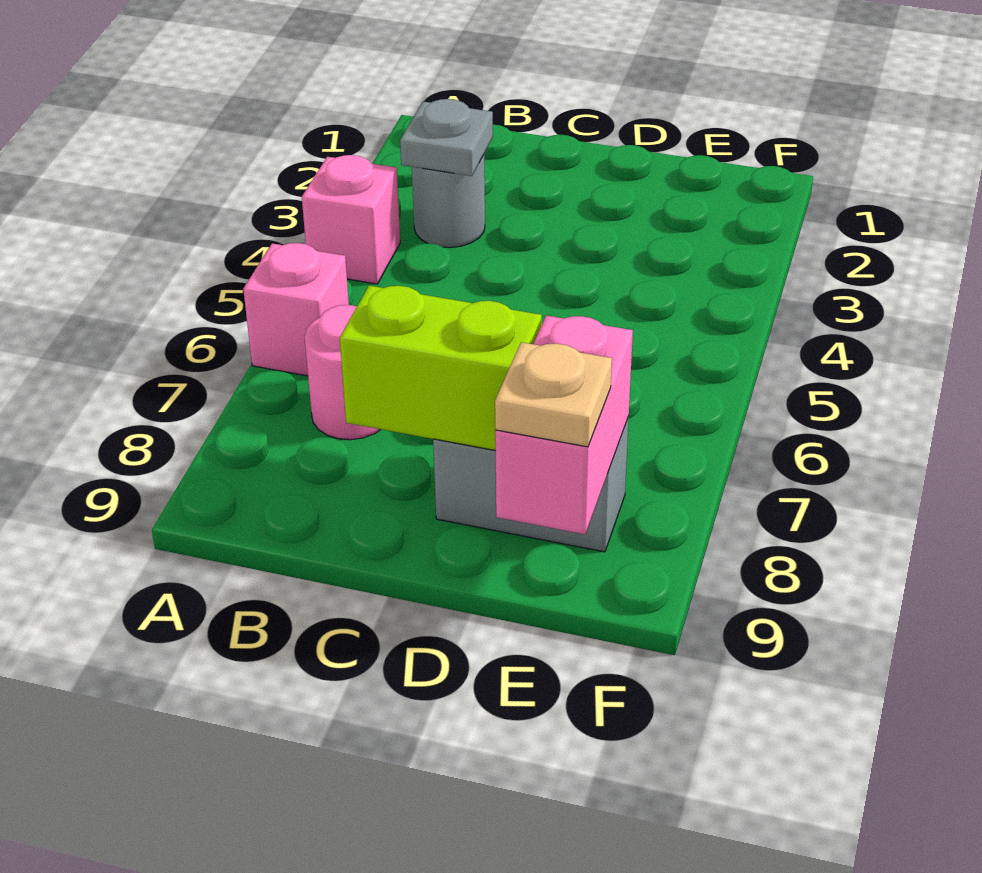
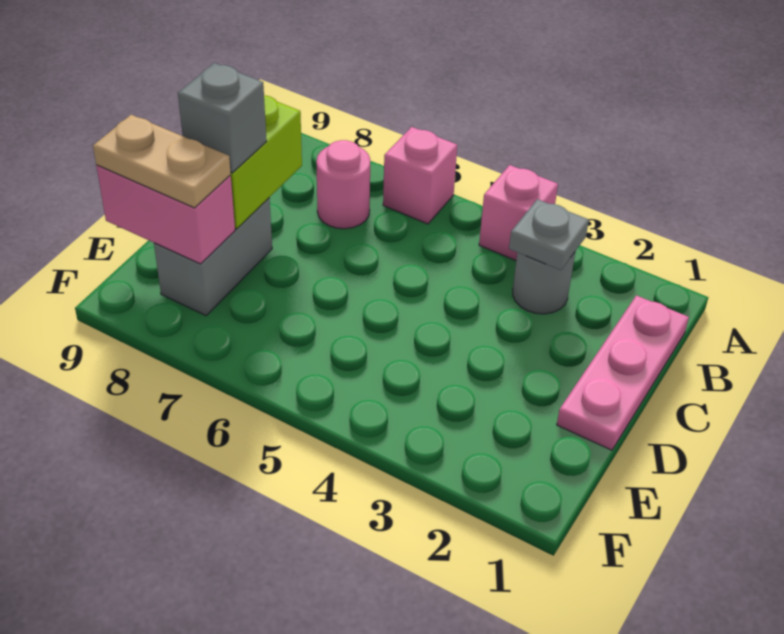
none -> pink 1x3 plate [557,295,689,450]
none -> grey 1x1 brick [178,63,266,173]
tan 1x1 plate [495,342,612,447] -> tan 1x2 plate [93,115,231,208]

